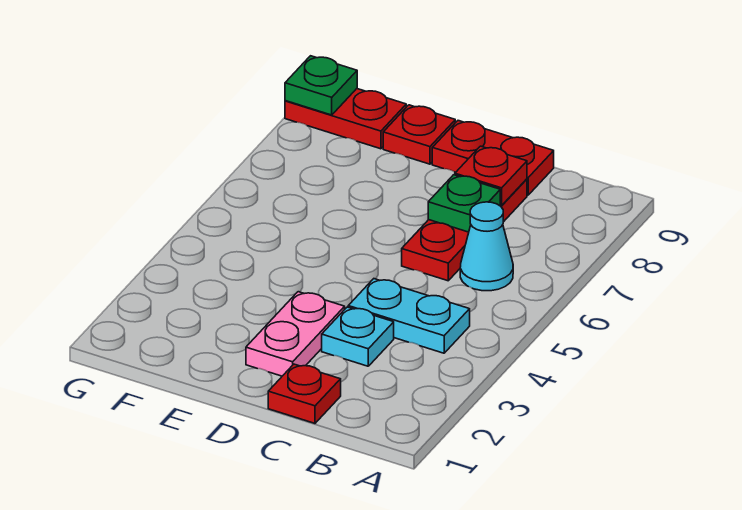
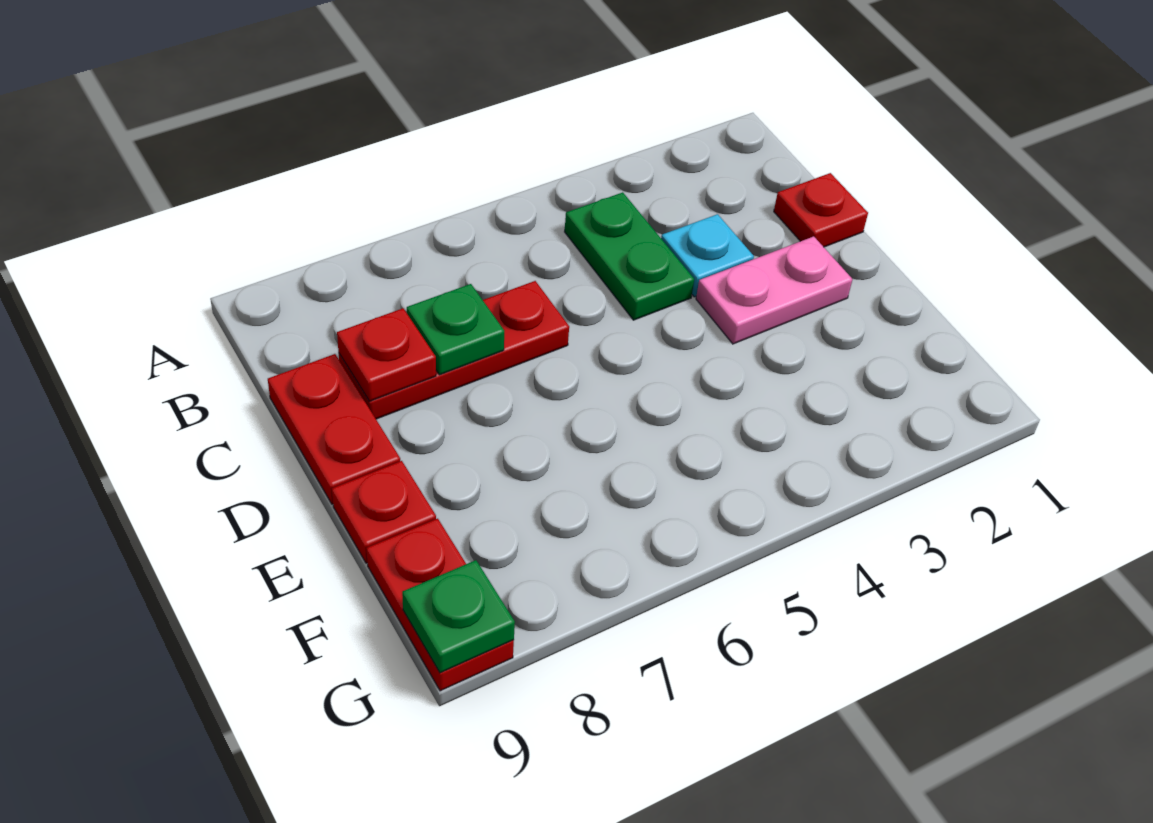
cyan 1x2 plate [348,279,470,353] -> green 1x2 plate [565,192,694,320]
cyan 1x1 cone [460,202,513,291] -> none

